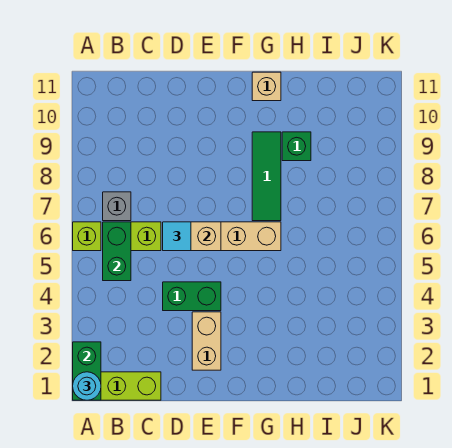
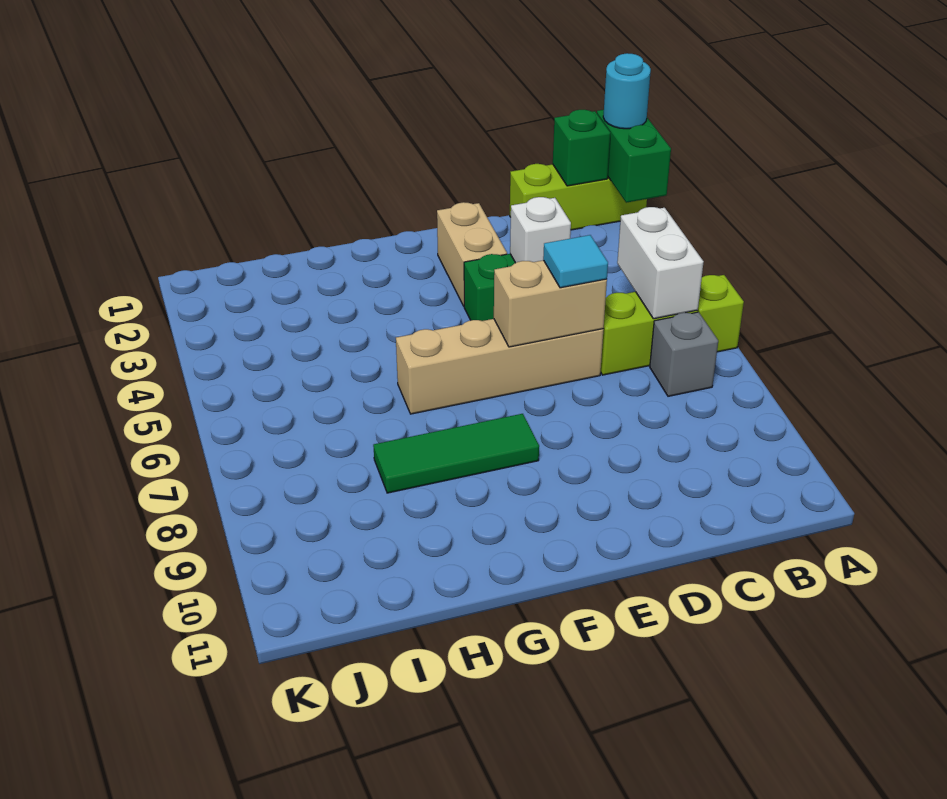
green 1x2 brick [103,222,131,281] -> white 1x2 brick [617,207,704,319]
none -> white 1x1 brick [510,197,571,263]
green 1x3 tile [252,132,281,221] -> green 1x3 tile turned to [373,414,539,493]
tan 1x1 brick [252,72,281,101] -> none
green 1x1 brick [282,132,311,161] -> green 1x1 brick moved to [553,110,610,186]

